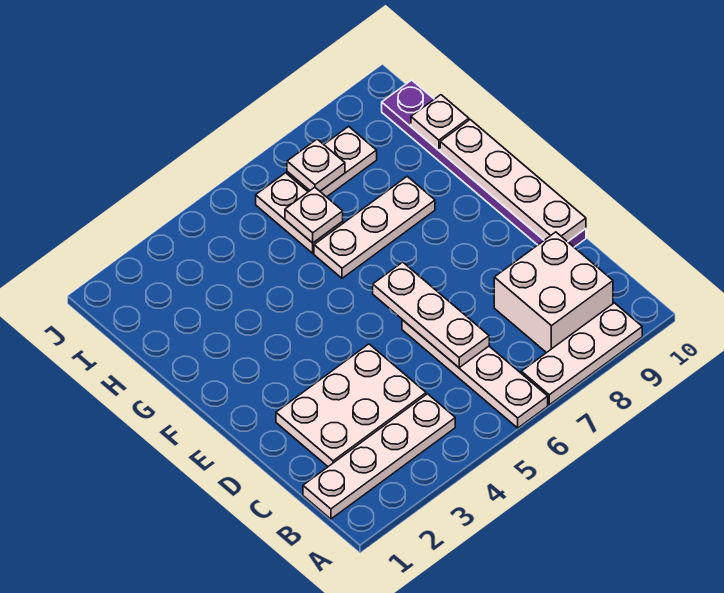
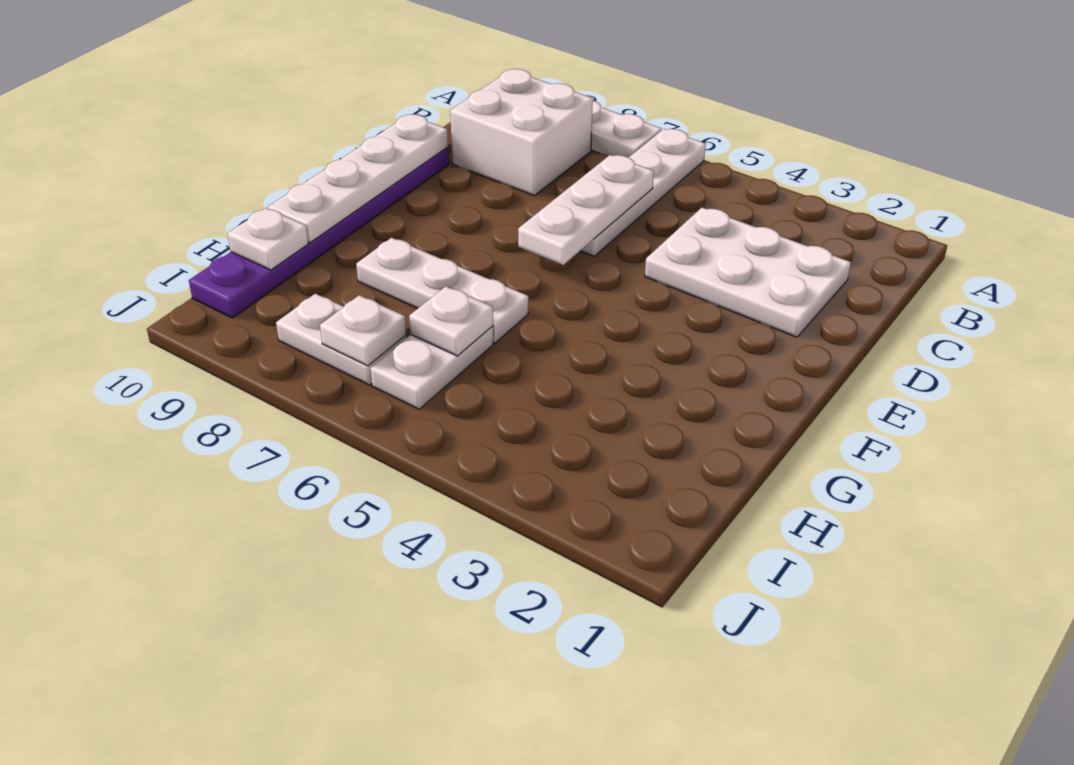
white 1x4 plate [303,394,455,519] -> none

